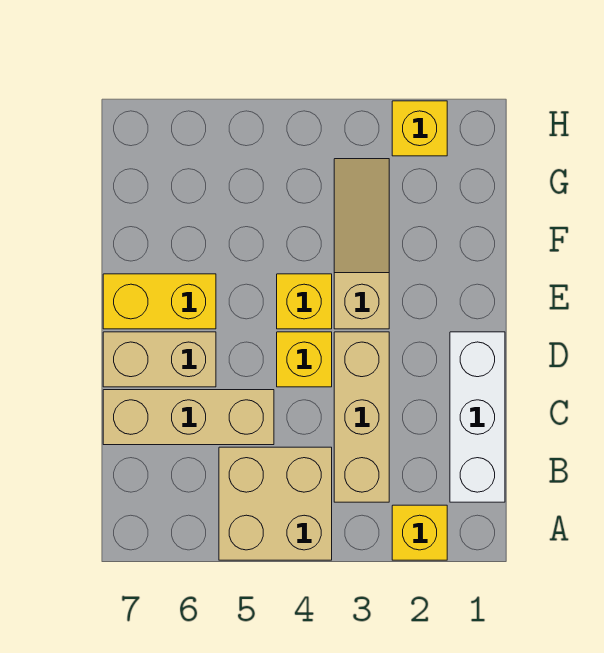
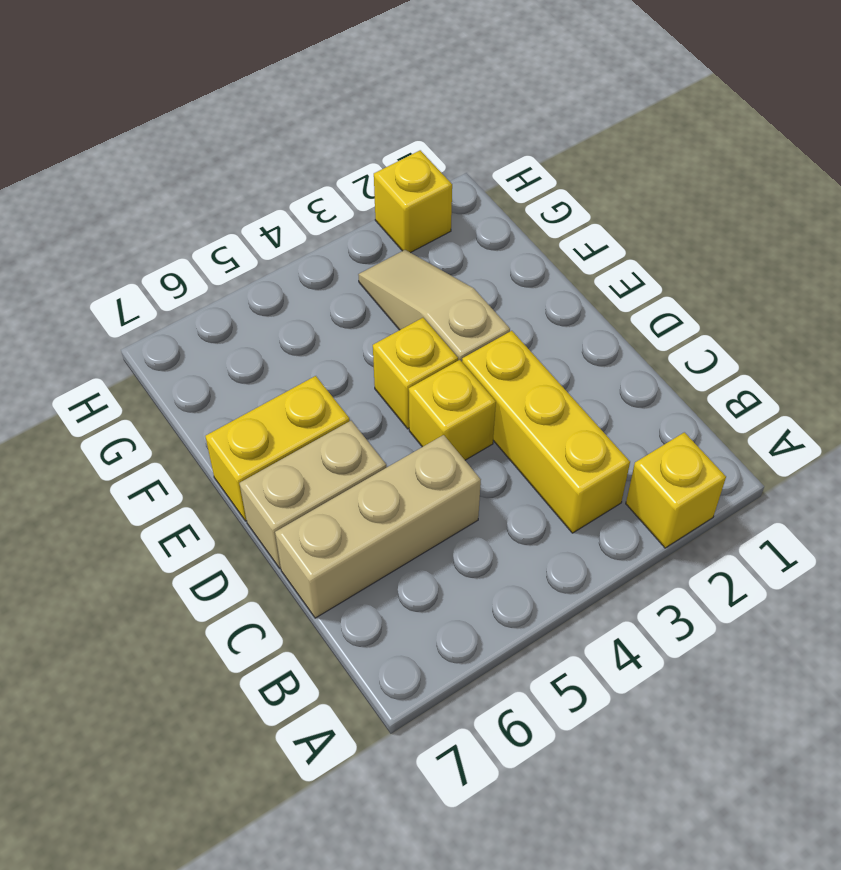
tan 2x2 brick [219,447,332,560] -> none
white 1x3 brick [450,332,505,502] -> none
tan 1x3 brick [334,332,389,502] -> yellow 1x3 brick [462,331,630,533]

